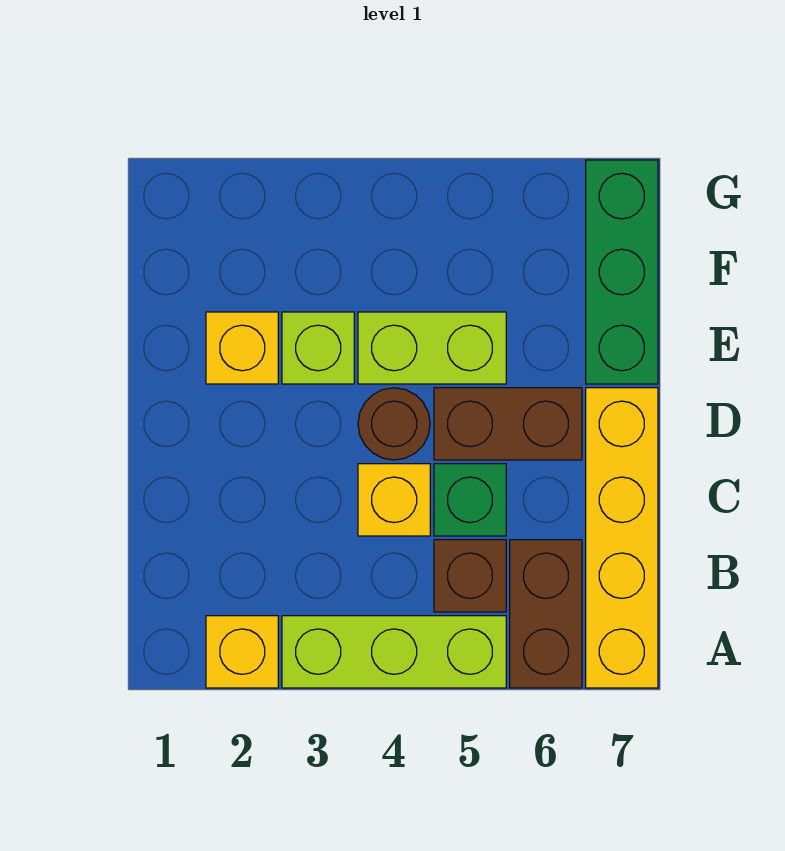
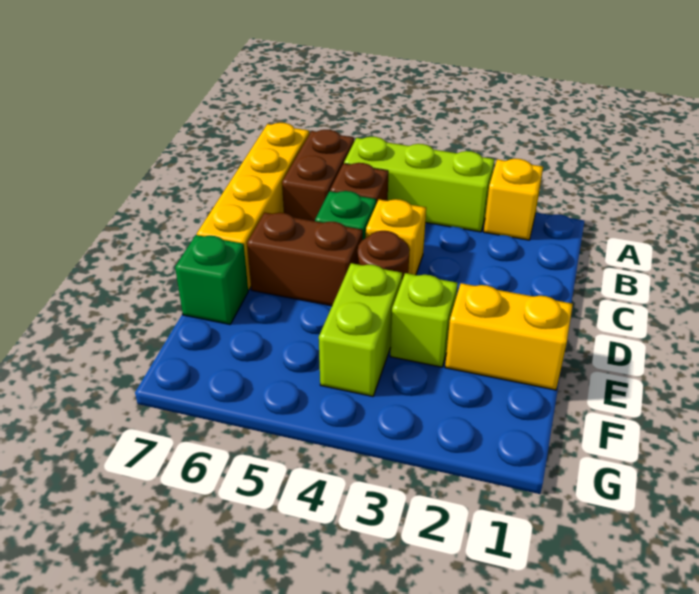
yellow 1x1 brick [206,312,278,384] -> yellow 1x2 brick [445,283,573,390]
lime 1x2 brick [358,312,506,384] -> lime 1x2 brick turned to [319,263,402,396]
green 1x3 brick [586,160,658,384] -> green 1x1 brick [175,235,248,324]

